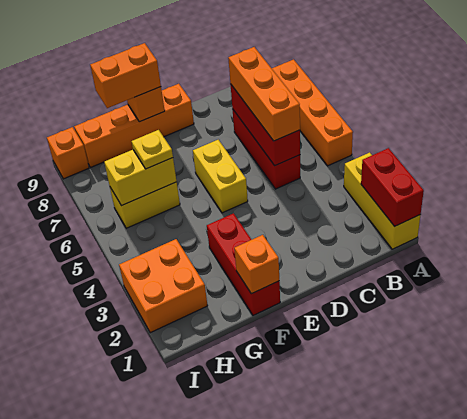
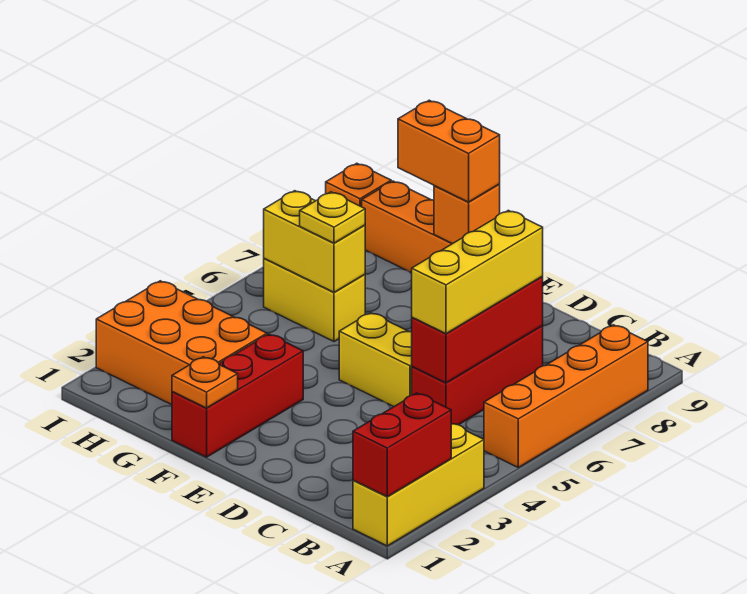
orange 1x3 brick [228,47,300,141] -> yellow 1x3 brick [412,210,543,334]
yellow 1x2 brick [193,140,248,213] -> yellow 1x2 brick turned to [339,313,412,407]
orange 1x1 brick [234,235,279,294] -> orange 1x1 plate [172,357,238,408]
orange 2x2 brick [119,239,208,333] -> orange 2x3 brick [96,281,267,405]

